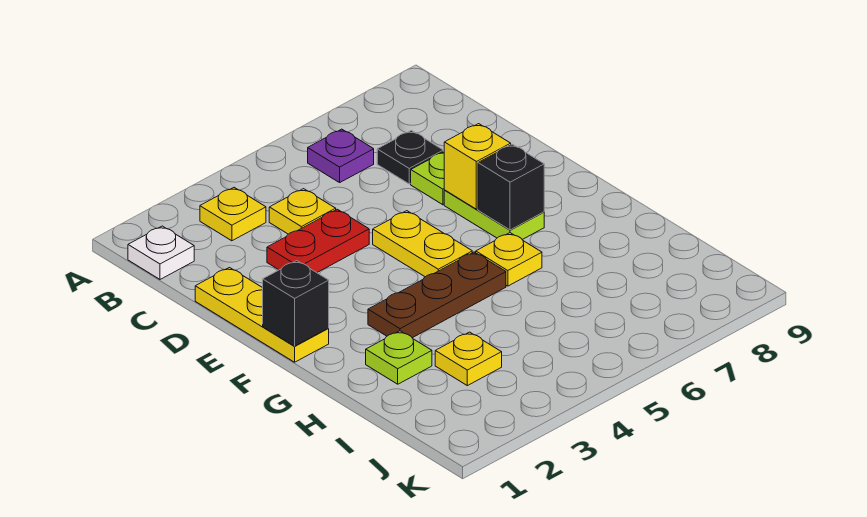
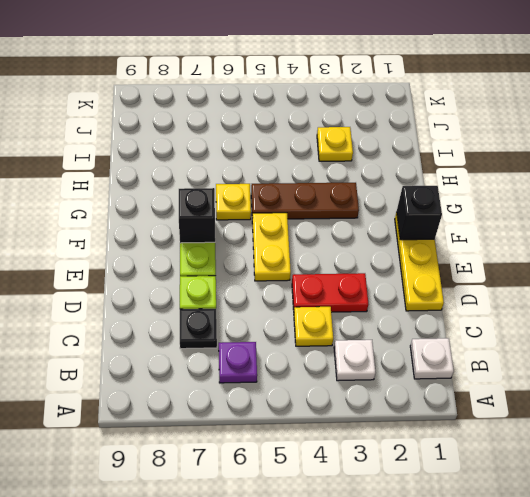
yellow 1x1 plate [200,187,266,241] -> white 1x1 plate [334,340,376,381]
yellow 1x1 brick [444,124,511,209] -> none
lime 1x1 plate [366,331,432,384] -> none

